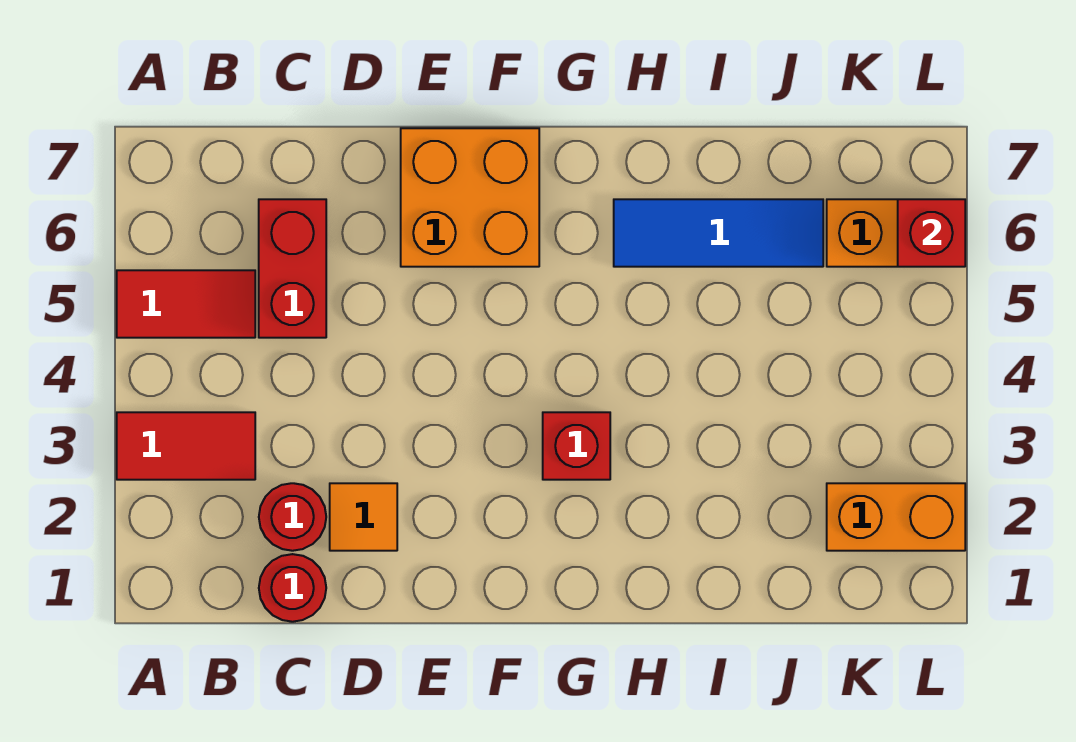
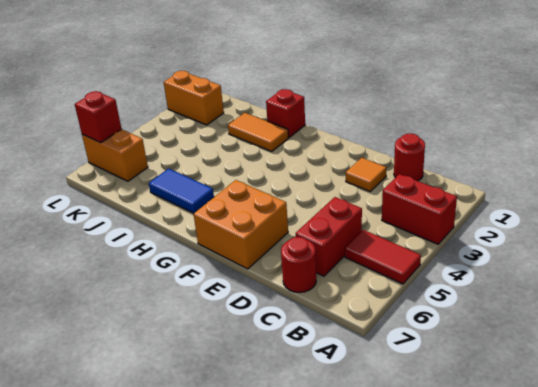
red 1x2 tile [117,412,255,480] -> red 1x2 brick [382,174,457,244]
red 1x1 round brick [259,483,326,551] -> red 1x1 round brick moved to [281,237,316,293]
red 1x1 brick [543,412,610,480] -> red 1x1 brick moved to [266,89,305,137]
none -> orange 1x2 tile [228,113,289,151]
blue 1x3 tile [614,199,823,267] -> blue 1x2 tile [149,168,214,213]

